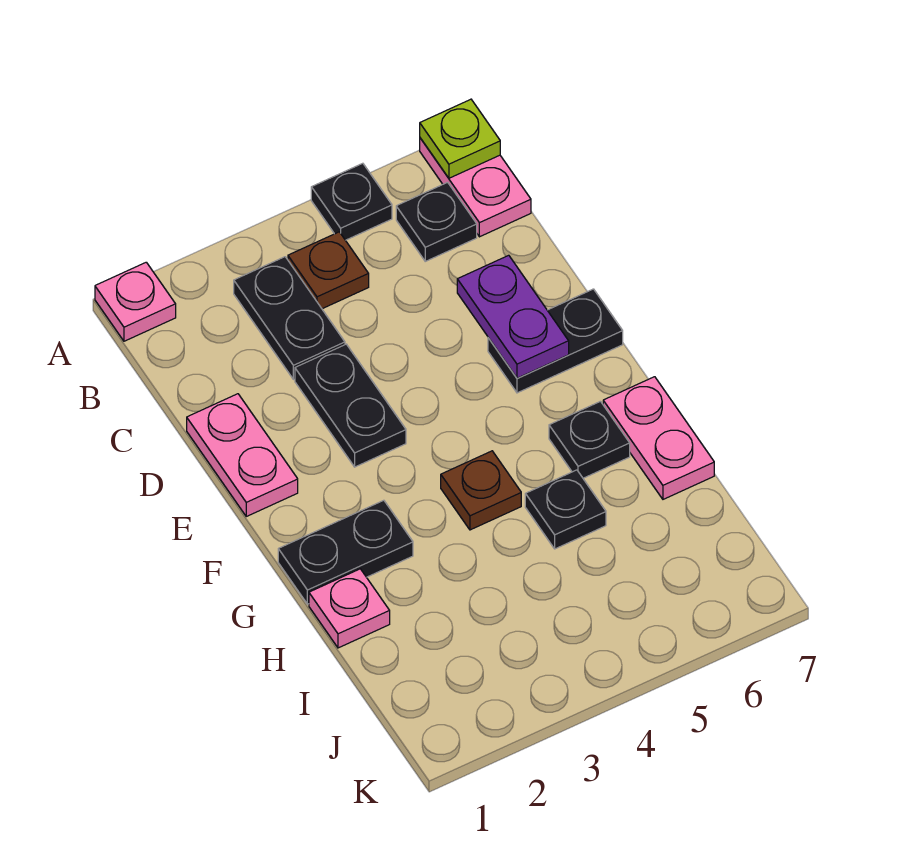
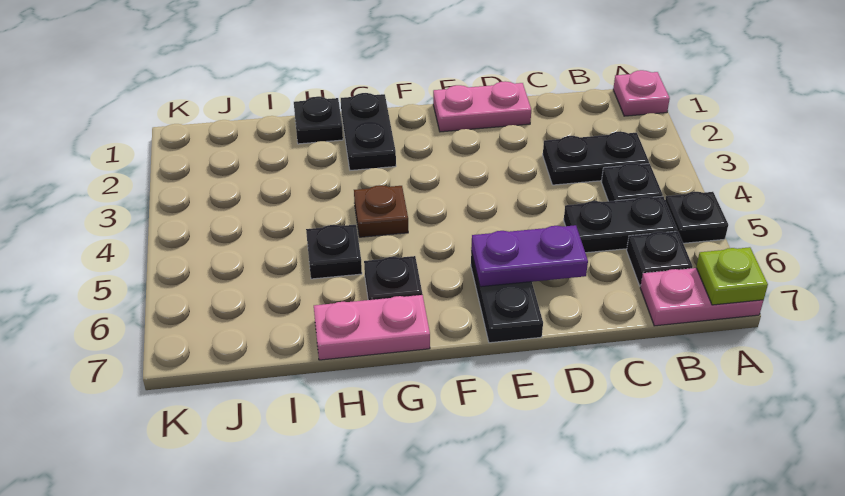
brown 1x1 plate [288,232,369,309] -> black 1x1 plate [601,163,663,201]
black 1x2 plate [295,344,406,467] -> black 1x2 plate moved to [564,196,677,253]
pink 1x1 plate [309,569,390,648] -> black 1x1 plate [294,97,343,144]

